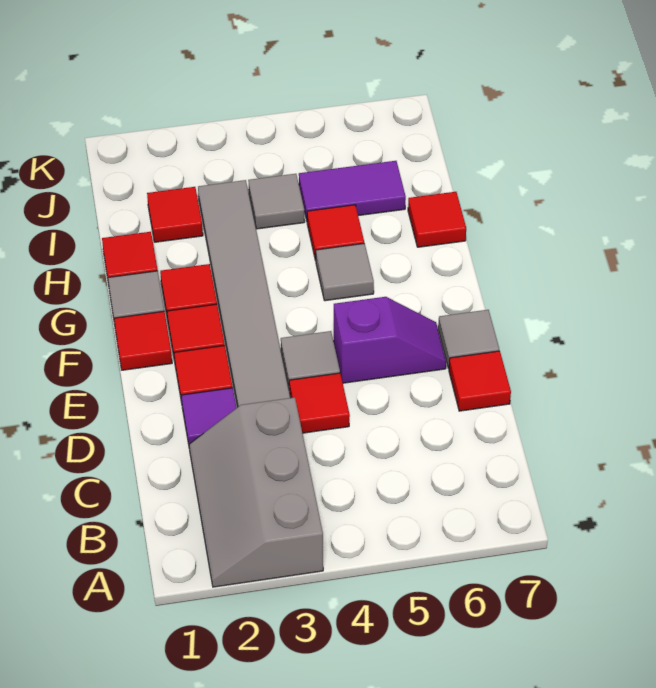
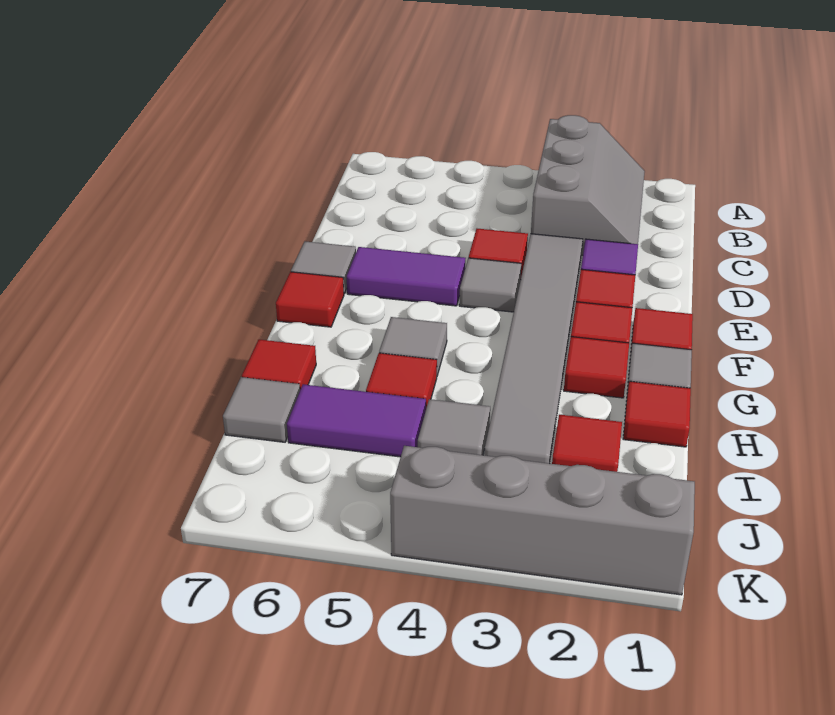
red 1x1 tile [449,351,511,411] -> red 1x1 tile moved to [276,272,344,327]
purple 1x2 slope [334,297,446,383] -> purple 1x2 tile [347,247,466,306]
none -> grey 1x1 tile [223,377,300,442]
none -> grey 1x4 brick [390,446,695,595]

